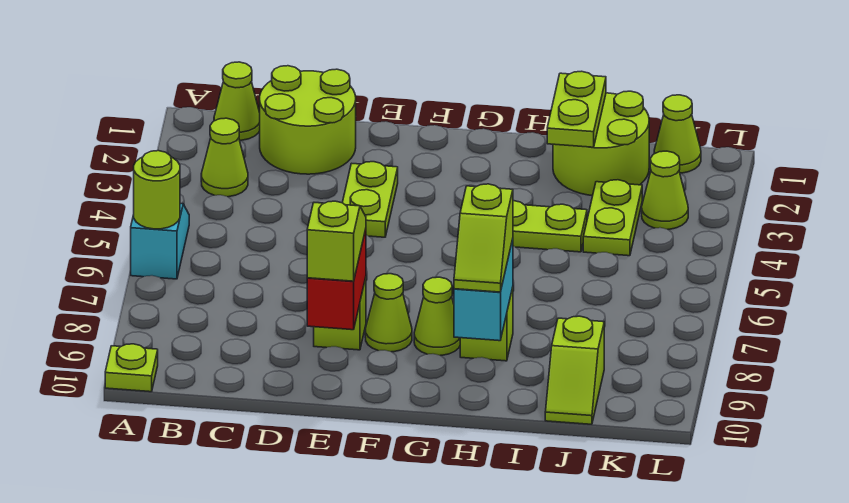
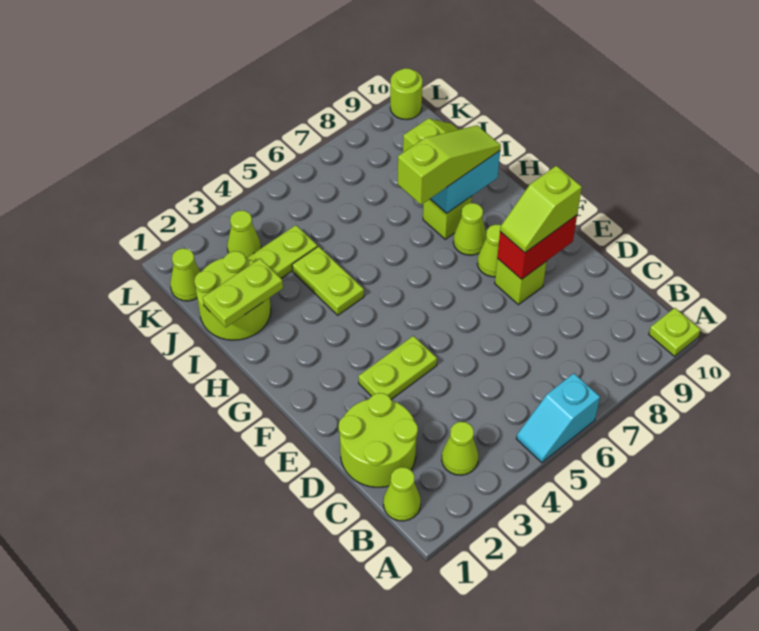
lime 1x1 round brick [134,151,180,229] -> lime 1x1 round brick moved to [390,68,423,120]
lime 1x2 slope [454,184,513,292] -> lime 1x3 slope [398,125,501,205]

